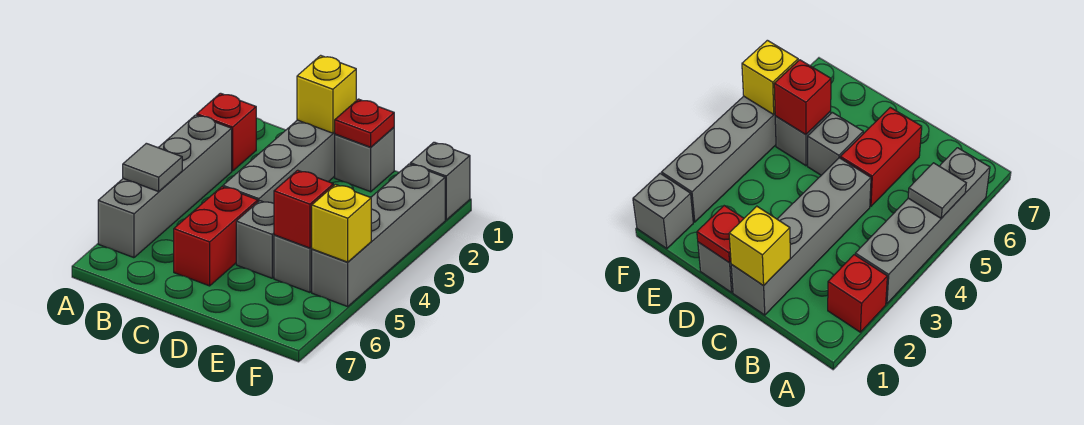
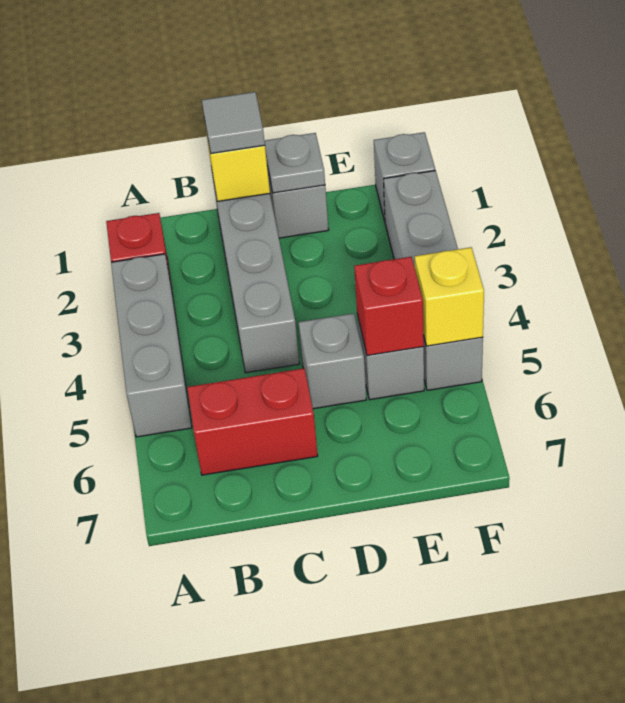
grey 1x4 brick [98,115,232,258] -> grey 1x3 brick [111,254,192,437]
grey 1x1 tile [123,143,182,191] -> grey 1x1 tile moved to [202,92,265,153]
red 1x2 brick [174,187,258,286] -> red 1x2 brick turned to [187,368,318,475]
red 1x1 plate [335,99,394,147] -> grey 1x1 plate [264,133,325,193]

